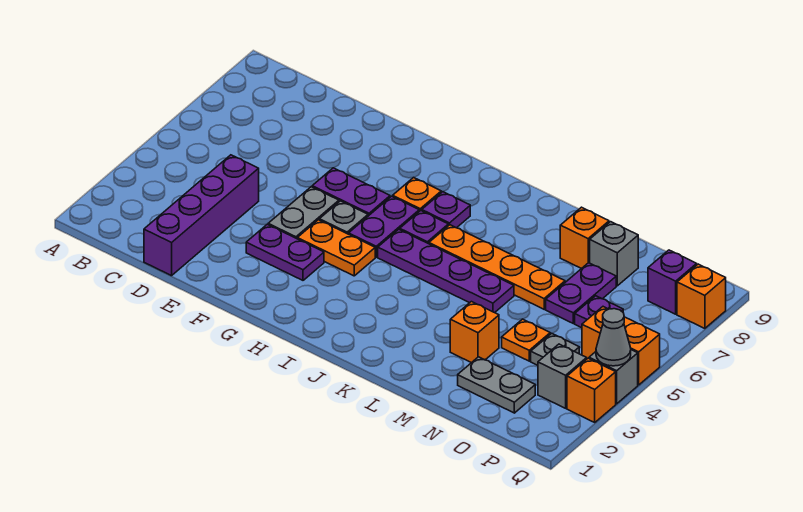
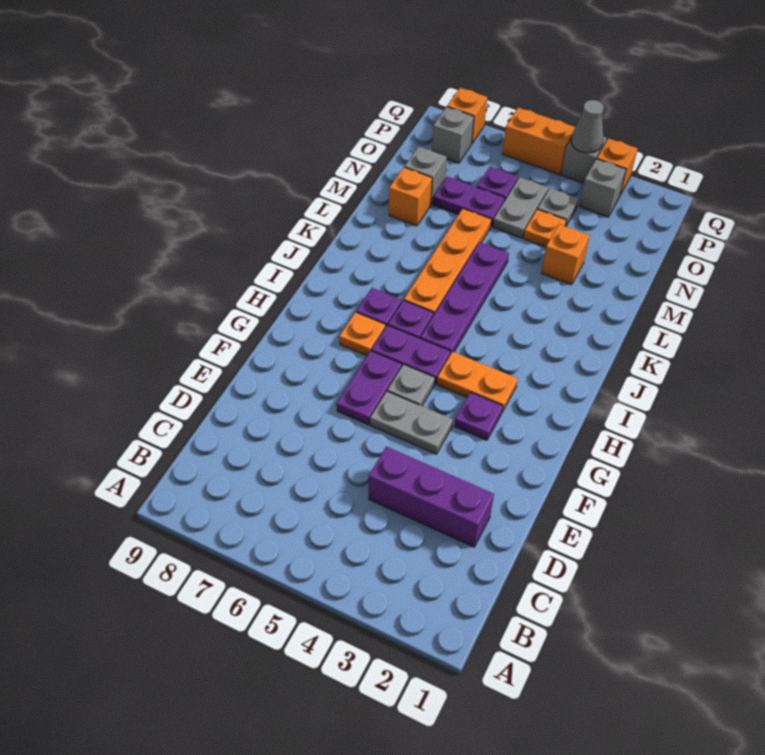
purple 1x4 brick [144,155,259,276] -> purple 1x3 brick [369,447,494,547]
purple 1x2 plate [246,224,324,280] -> purple 1x1 plate [454,392,503,440]
orange 1x2 plate [297,220,375,276] -> orange 1x2 plate turned to [437,352,518,412]
grey 1x2 plate [458,357,535,413] -> grey 1x2 plate moved to [493,177,548,238]
orange 1x2 brick [582,307,660,385] -> orange 1x2 brick turned to [502,108,575,175]
purple 1x1 brick [648,250,697,314] -> grey 1x1 brick [432,107,474,163]

